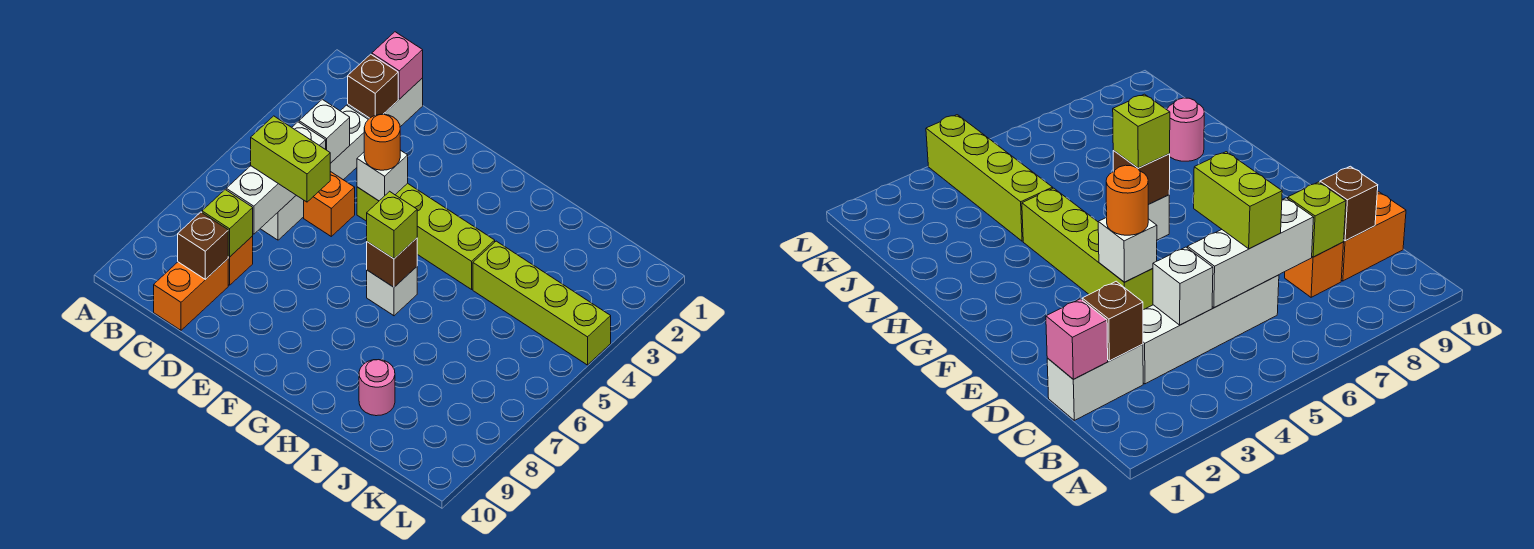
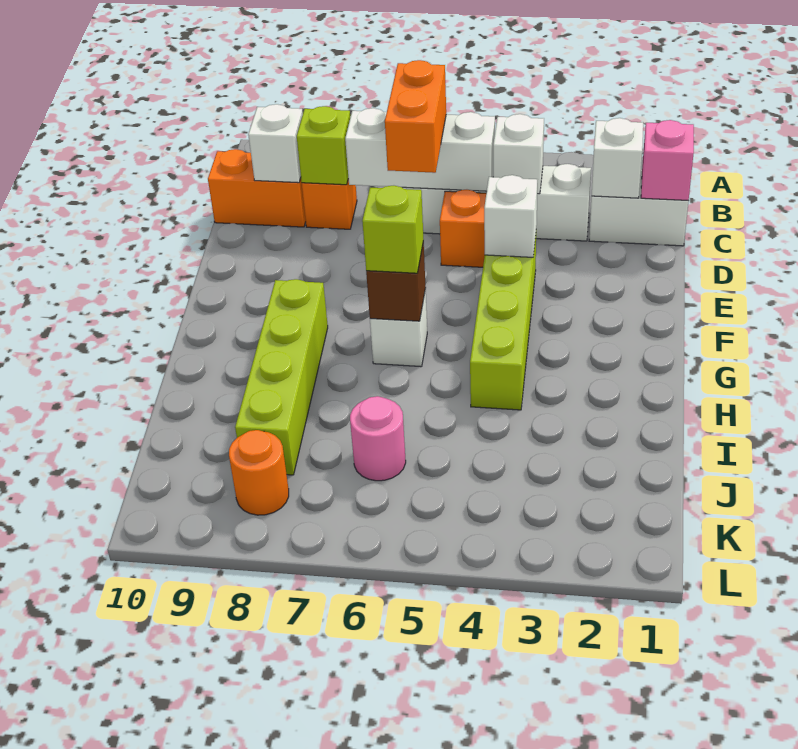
brown 1x1 brick [348,54,398,118] -> white 1x1 brick [592,118,643,198]
lime 1x2 brick [251,116,330,202] -> orange 1x2 brick [385,60,446,173]
brown 1x1 brick [178,212,228,280] -> white 1x1 brick [248,104,303,183]
orange 1x1 round brick [364,114,400,170] -> orange 1x1 round brick moved to [229,430,289,515]
lime 1x4 brick [473,241,611,365] -> lime 1x4 brick moved to [235,279,328,475]
pink 1x1 round brick [359,360,395,416] -> pink 1x1 round brick moved to [350,396,406,481]

